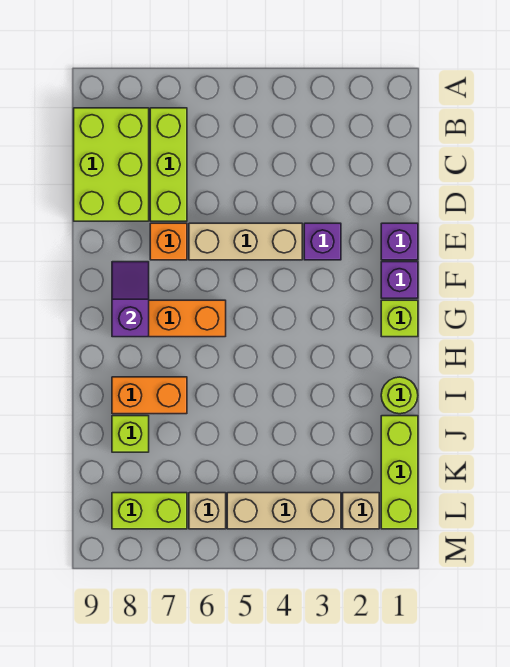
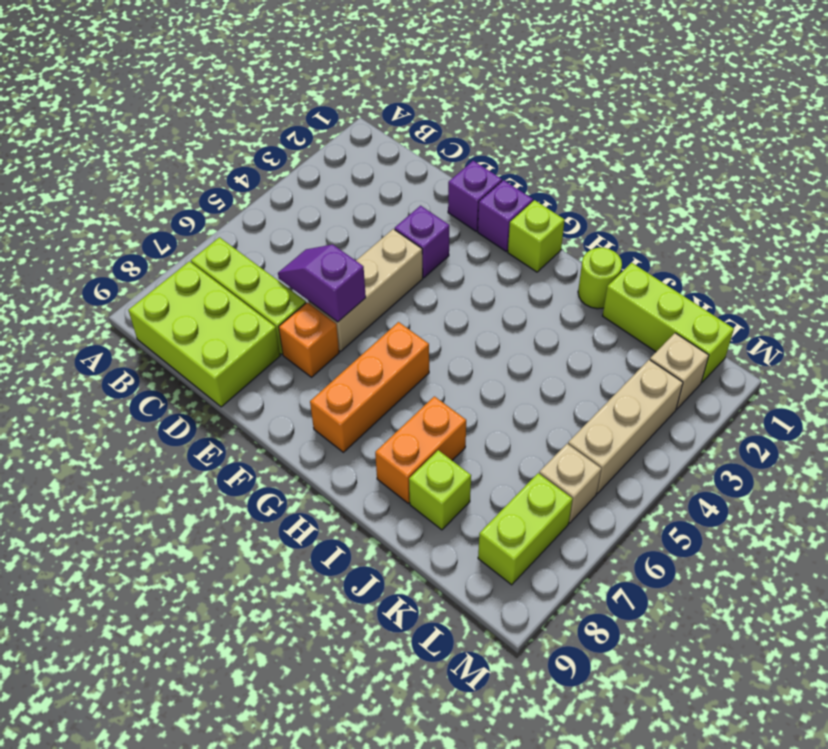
purple 1x2 slope [112,262,149,337] -> purple 1x2 slope moved to [278,245,366,322]

